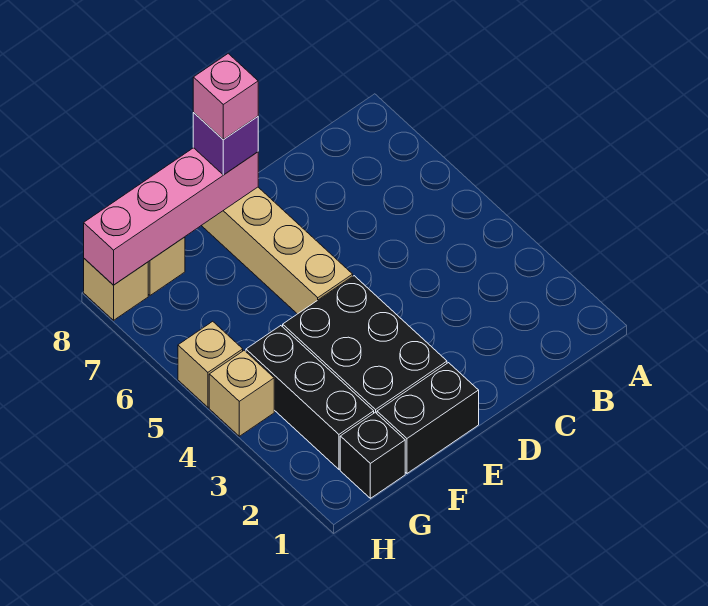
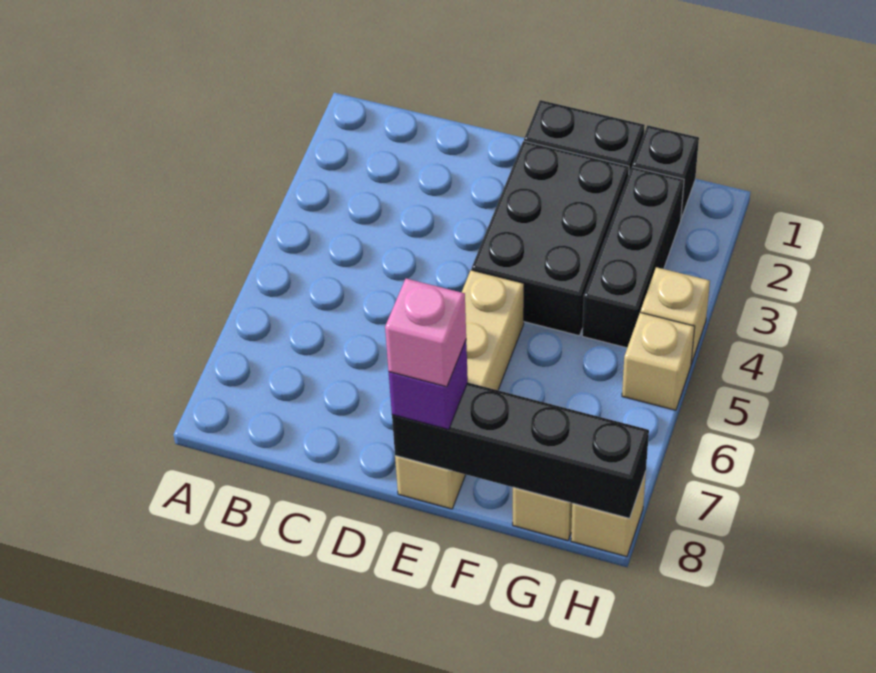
pink 1x4 brick [84,148,258,285] -> black 1x4 brick [392,383,649,518]

